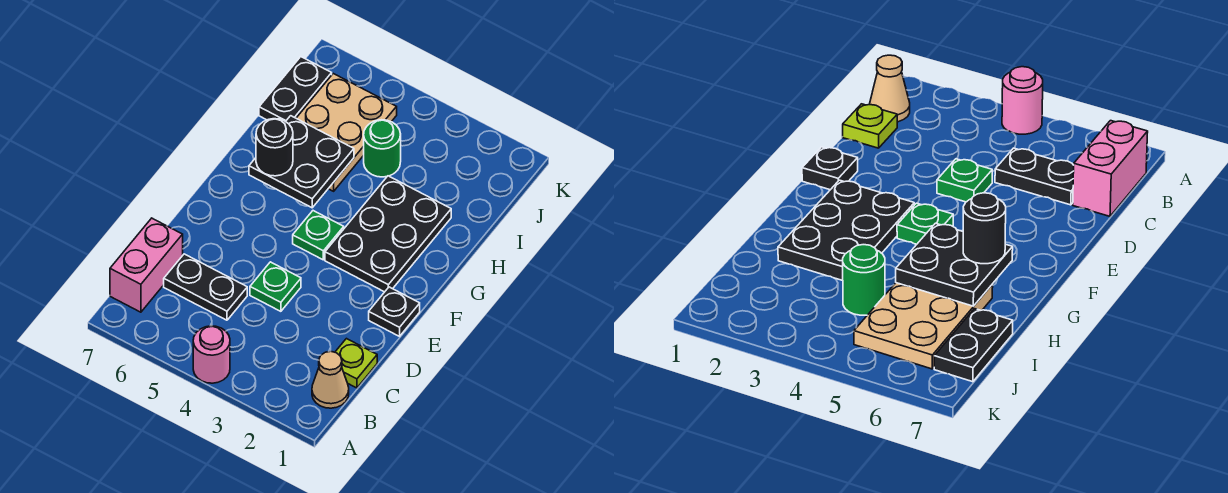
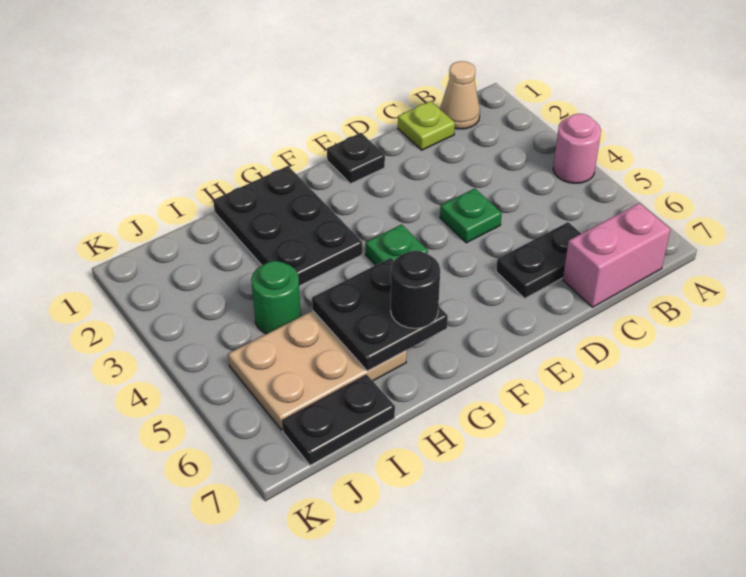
black 1x2 plate [164,254,247,320] -> black 1x2 plate turned to [496,222,581,298]
black 2x3 plate [325,176,451,292] -> black 2x3 plate turned to [213,166,362,286]

